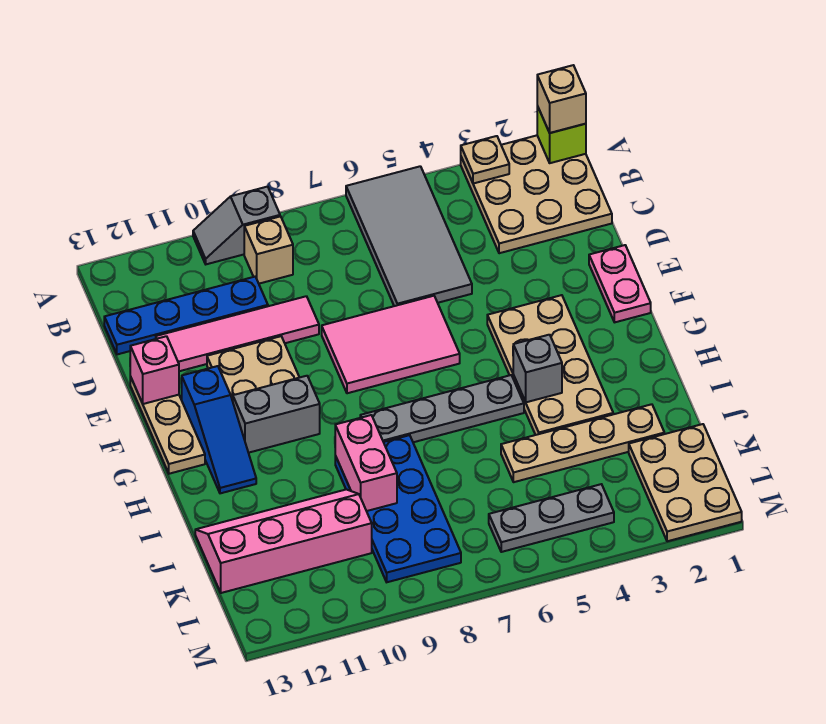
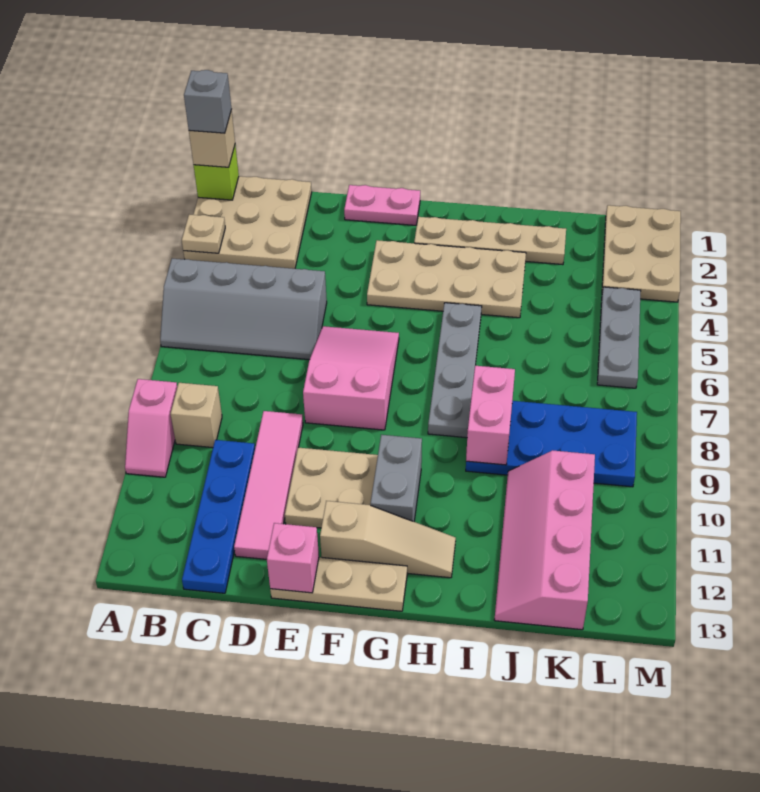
grey 2x4 tile [346,166,472,306] -> grey 2x4 slope [160,259,327,360]
grey 1x2 slope [193,187,280,264] -> pink 1x2 slope [125,379,177,477]
pink 2x3 tile [322,296,460,393] -> pink 2x3 slope [303,326,399,430]
blue 1x3 slope [182,366,256,493] -> tan 1x3 slope [320,501,456,578]
grey 1x1 brick [513,335,562,402] -> grey 1x1 brick moved to [184,70,231,133]
pink 1x2 brick [335,415,397,511] -> pink 1x2 brick turned to [466,366,515,465]
tan 1x4 plate [501,404,664,482] -> tan 1x4 plate turned to [414,217,566,265]
tan 2x3 plate [629,424,742,541] -> tan 2x3 plate turned to [602,205,681,302]

